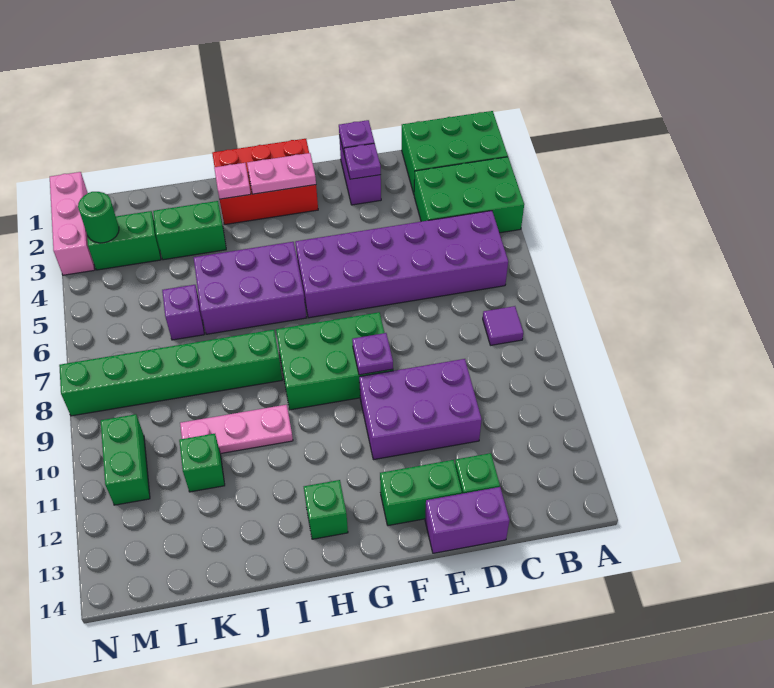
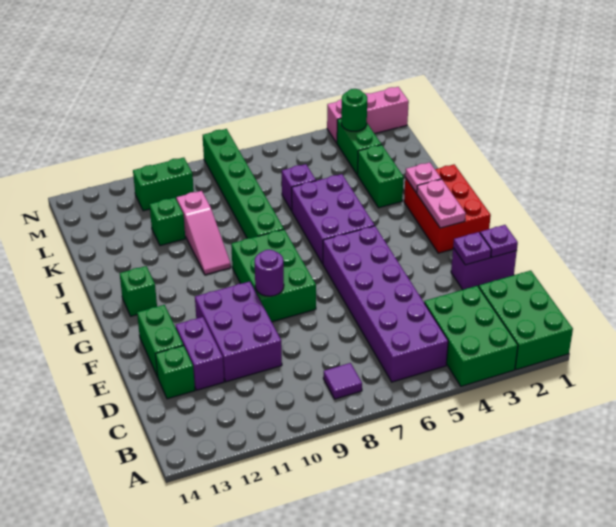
purple 1x2 brick [425,487,510,553] -> purple 1x2 brick moved to [176,317,224,390]
purple 1x1 plate [352,333,393,375] -> purple 1x1 round brick [255,250,284,296]
pink 1x3 plate [180,405,293,454] -> pink 1x3 slope [176,191,231,275]

